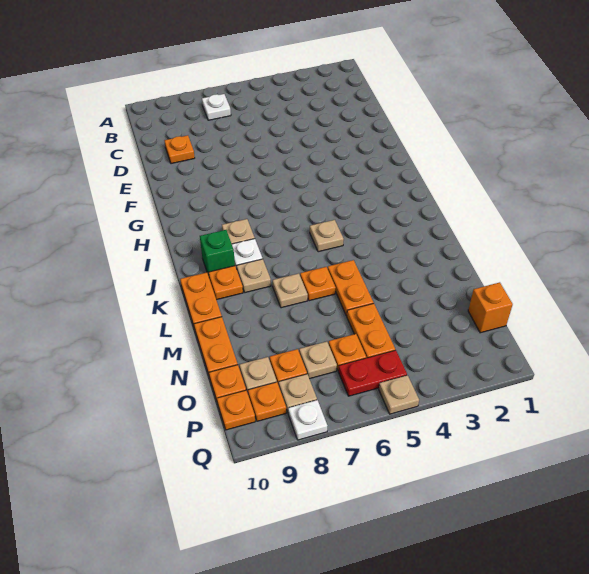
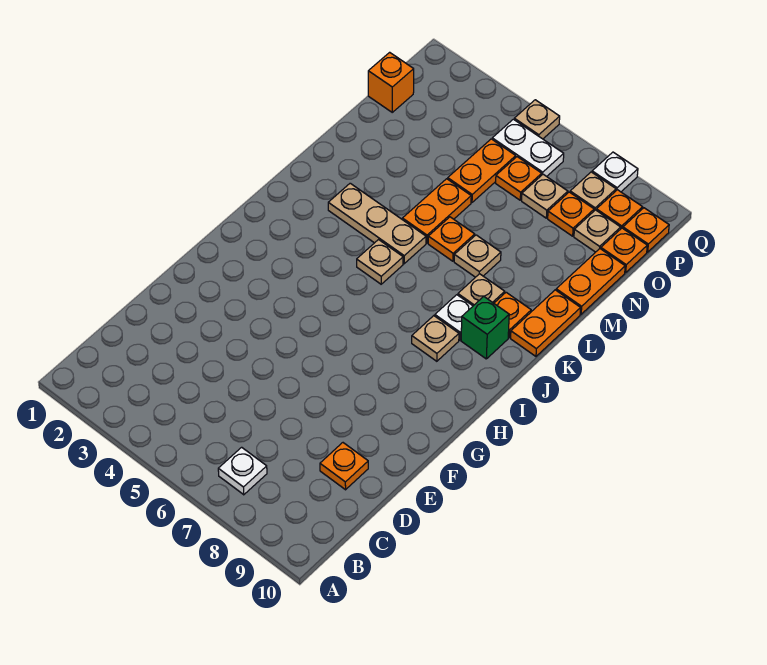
none -> tan 1x3 plate [328,183,426,264]
red 1x2 plate [338,350,407,396] -> white 1x2 plate [492,119,564,176]

